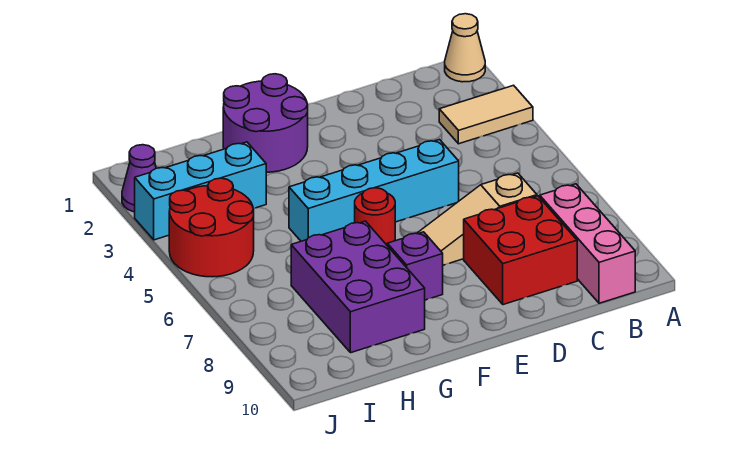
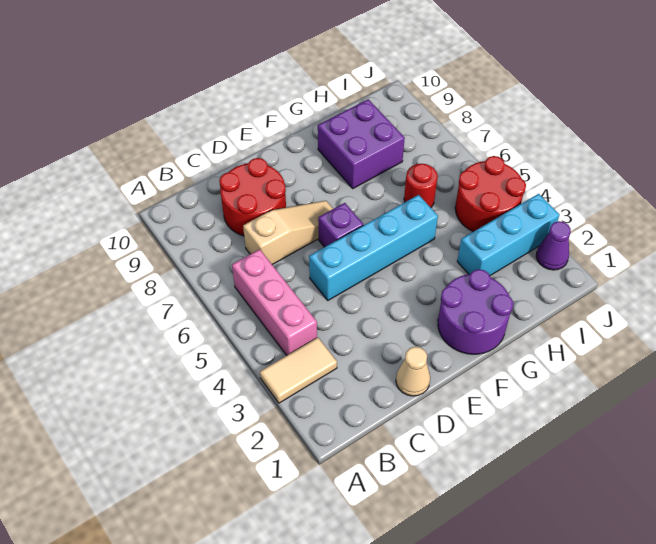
tan 1x1 cone [445,14,485,82] -> tan 1x1 cone moved to [396,347,430,396]
pink 1x3 brick [540,184,635,303] -> pink 1x3 brick moved to [232,249,317,355]
red 2x2 brick [464,196,577,305] -> red 2x2 round brick [219,158,286,236]
red 1x1 round brick [355,188,395,245] -> red 1x1 round brick moved to [404,164,438,208]
purple 1x1 brick [387,232,443,300] -> purple 1x1 brick moved to [318,203,363,247]
purple 2x3 brick [291,221,425,353] -> purple 2x2 brick [318,99,405,188]

